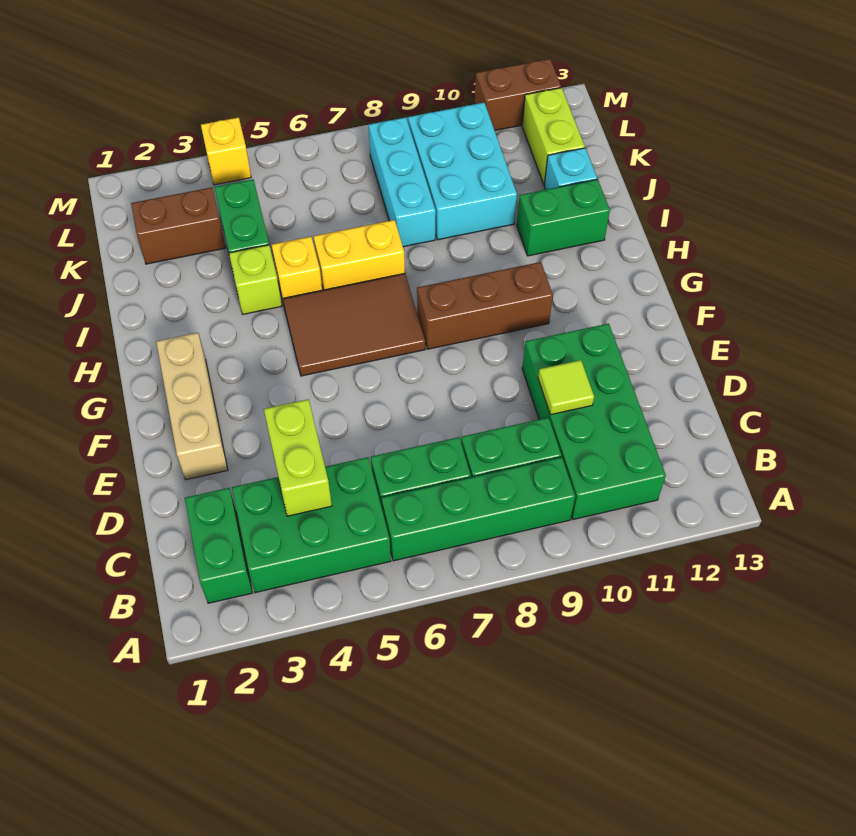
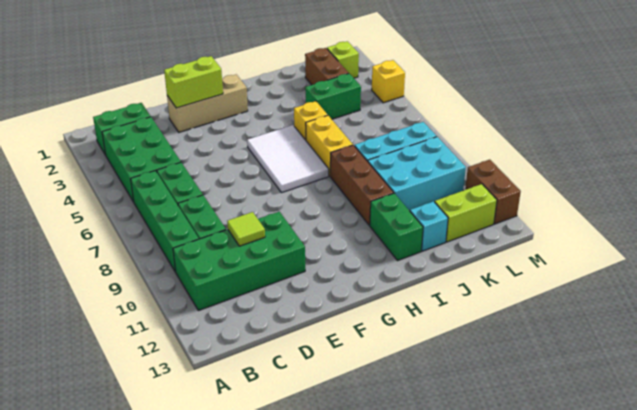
lime 1x2 brick [264,399,332,516] -> lime 1x2 brick moved to [164,56,223,108]
brown 2x3 tile [283,274,425,376] -> white 2x3 tile [247,125,329,193]
brown 1x3 brick [417,262,553,349] -> brown 1x3 brick moved to [330,145,394,225]
lime 1x1 brick [229,245,282,314] -> lime 1x1 brick moved to [327,41,359,78]

